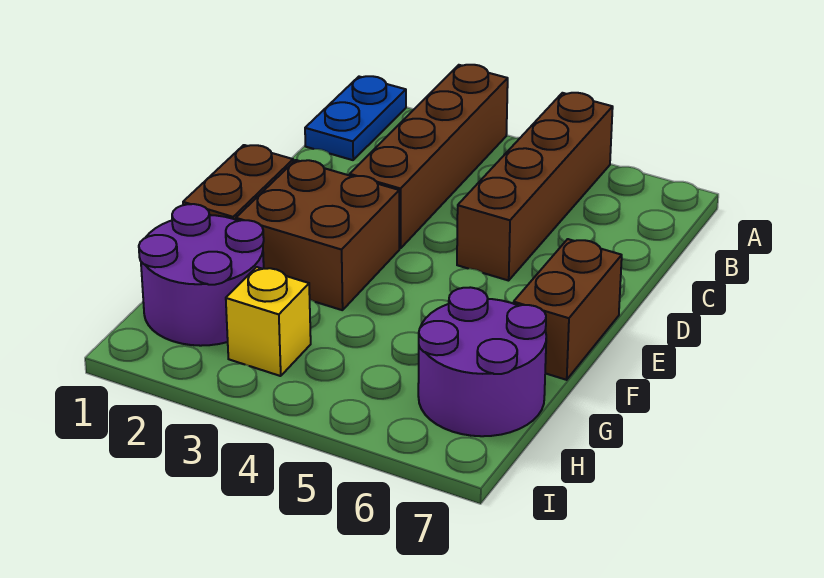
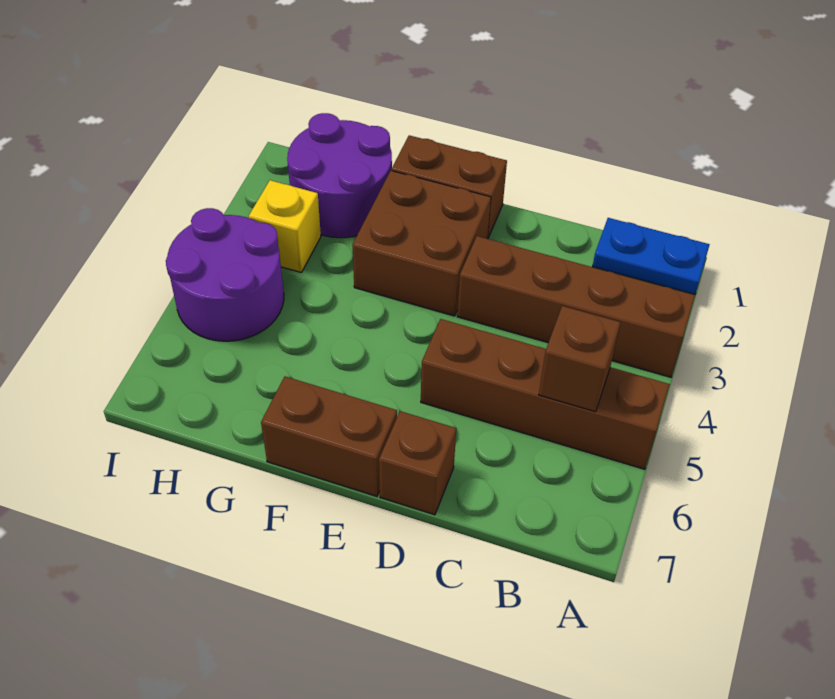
none -> brown 1x1 brick [539,306,620,412]
none -> brown 1x1 brick [379,411,456,515]
purple 2x2 round brick [418,287,546,436] -> purple 2x2 round brick moved to [166,208,284,341]

